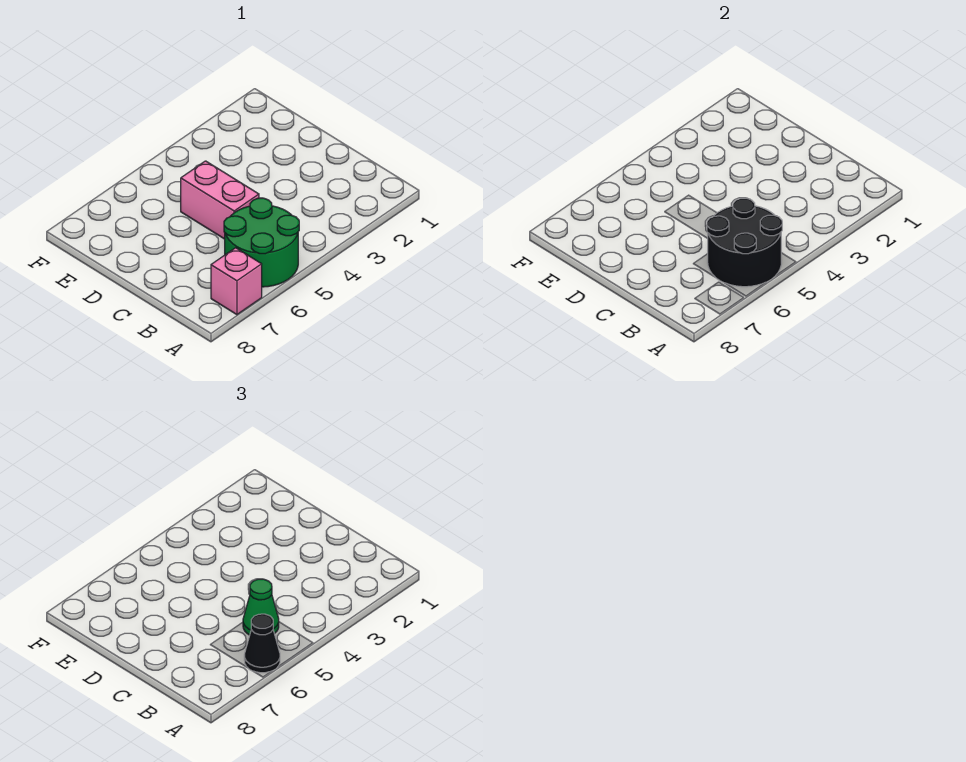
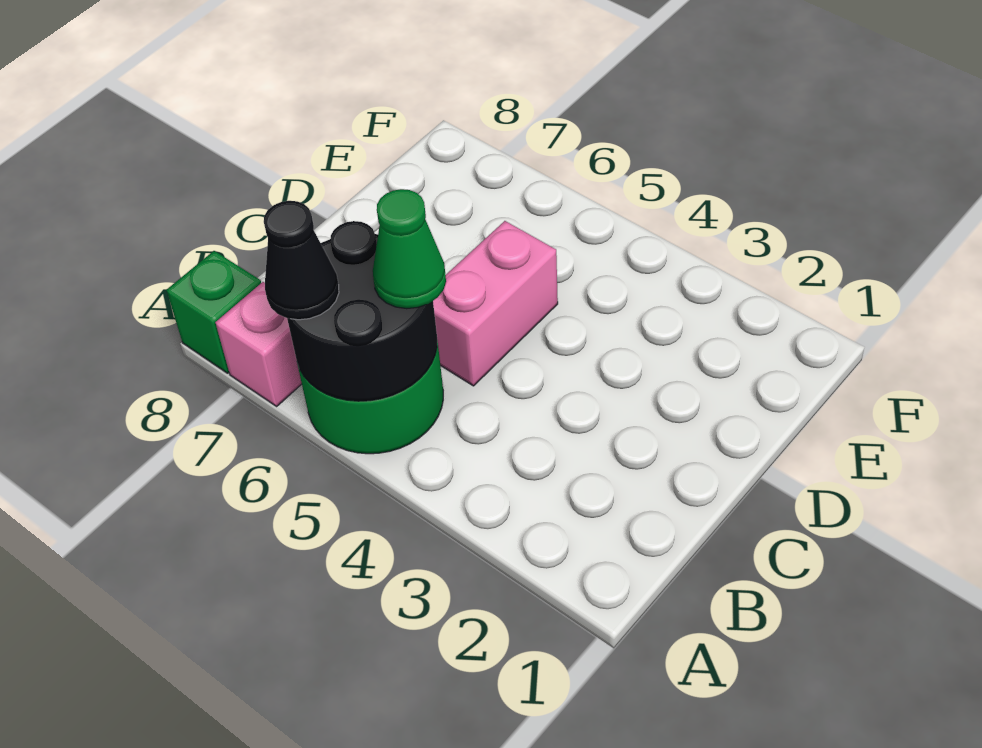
none -> green 1x1 brick [166,251,261,373]

